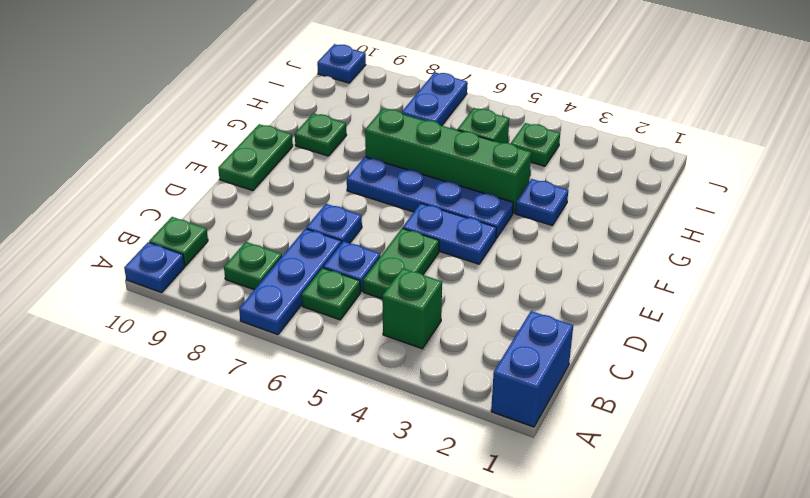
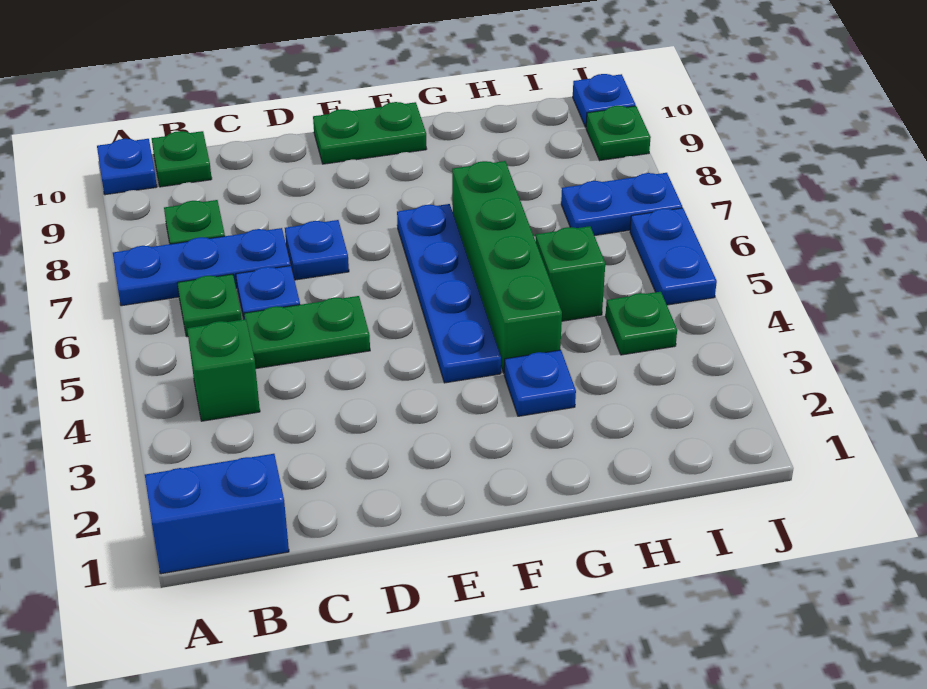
blue 1x2 plate [403,203,497,264] -> blue 1x2 plate moved to [630,208,717,305]
green 1x1 plate [295,113,346,156] -> green 1x1 plate moved to [586,106,651,160]

